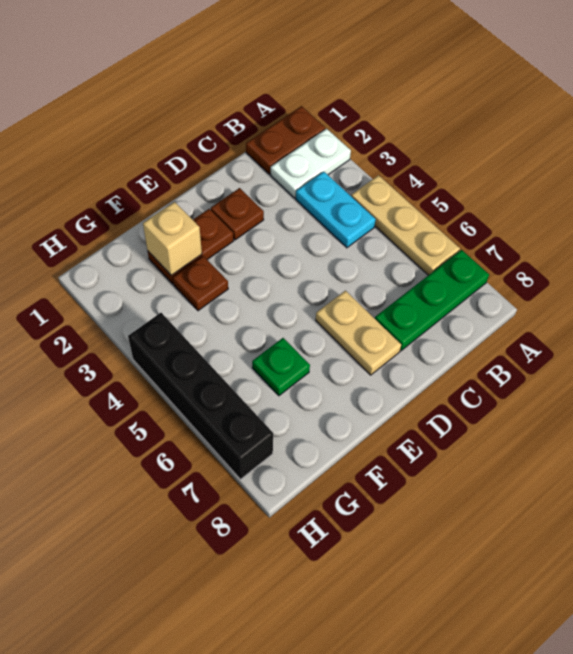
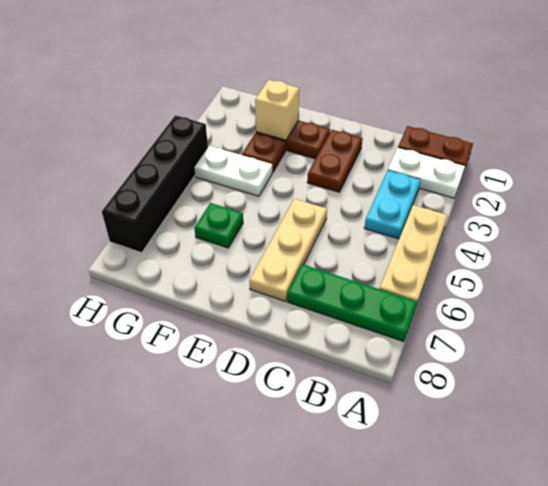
brown 1x1 plate [211,188,264,240] -> brown 1x2 plate [307,130,363,192]
tan 1x2 plate [316,291,401,375] -> tan 1x3 plate [249,199,327,301]
none -> white 1x2 plate [194,146,272,196]

